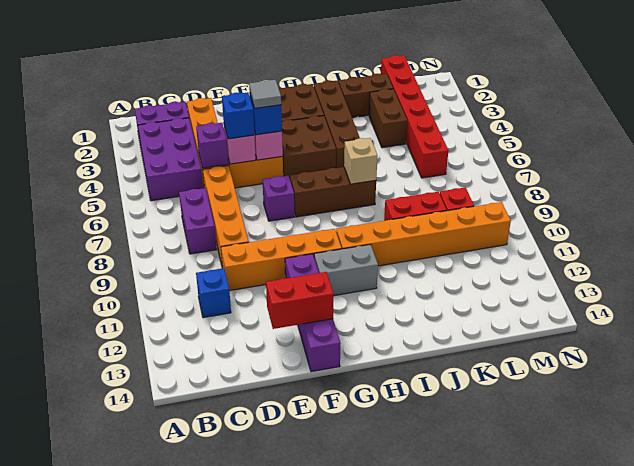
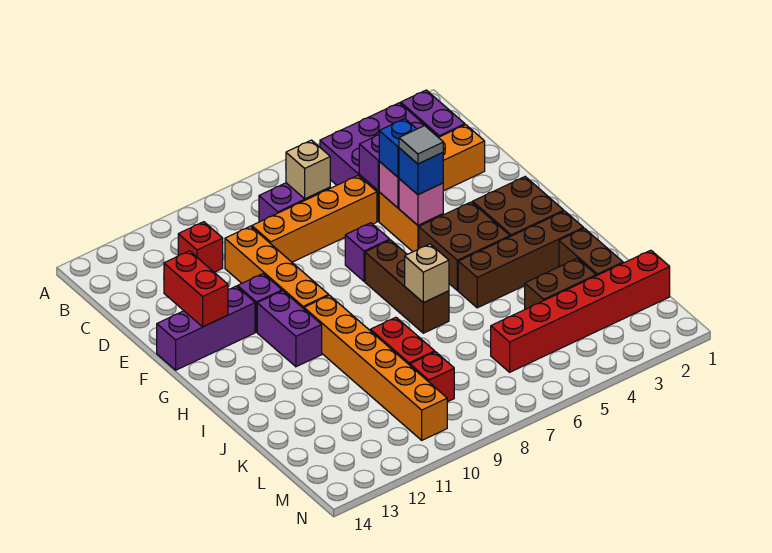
none -> tan 1x1 brick [286,140,330,199]
blue 1x1 brick [196,268,231,318] -> red 1x1 brick [178,222,223,272]
grey 1x2 brick [314,244,378,296] -> purple 1x2 brick [257,291,322,367]

